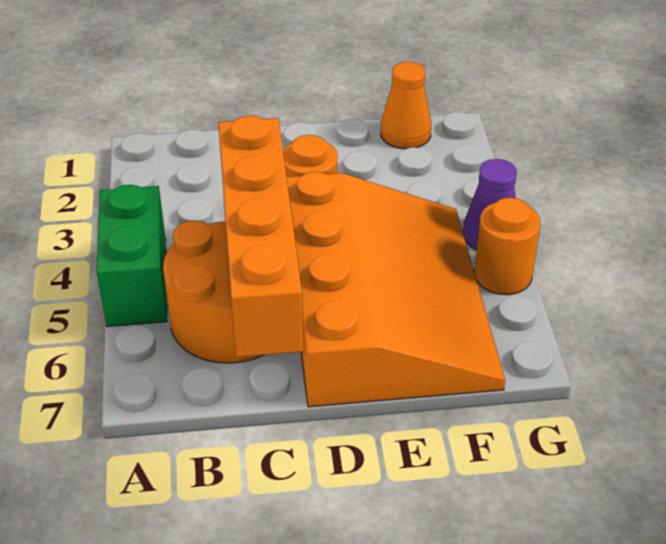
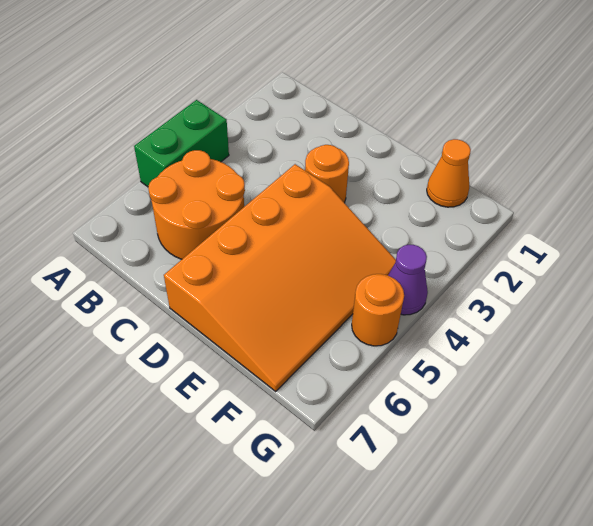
orange 1x4 brick [218,116,303,357] -> none

